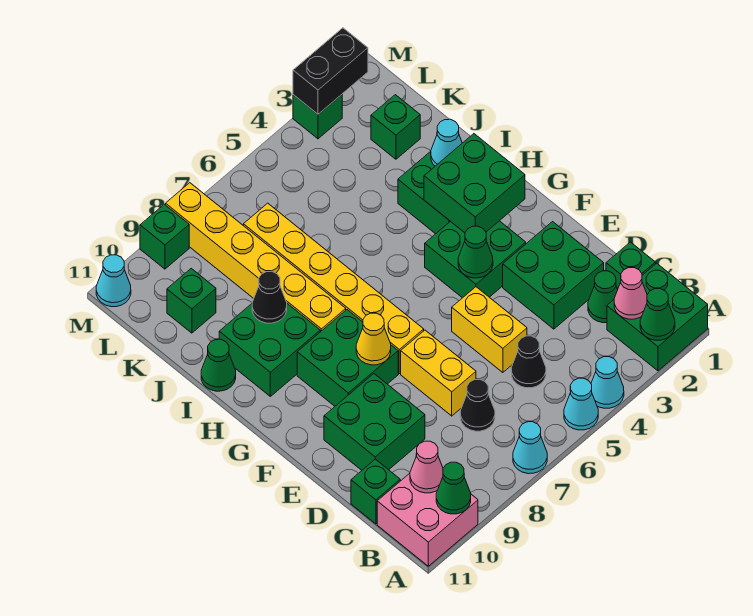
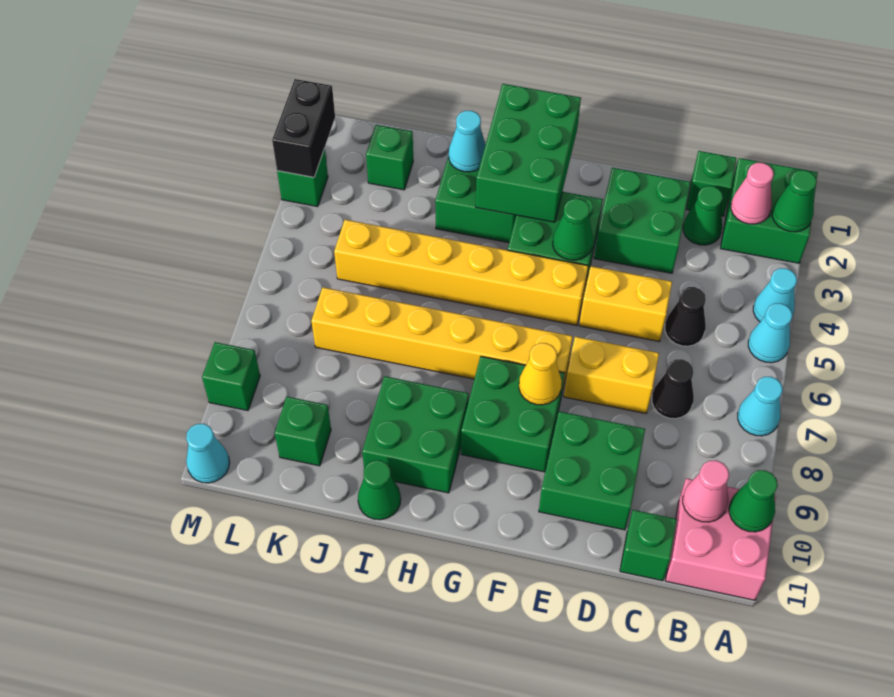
green 2x2 brick [424,134,525,233] -> green 2x3 brick [476,84,581,222]
yellow 1x6 brick [166,183,346,332] -> yellow 1x6 brick moved to [334,220,588,325]
black 1x1 cone [252,271,287,323] -> none

